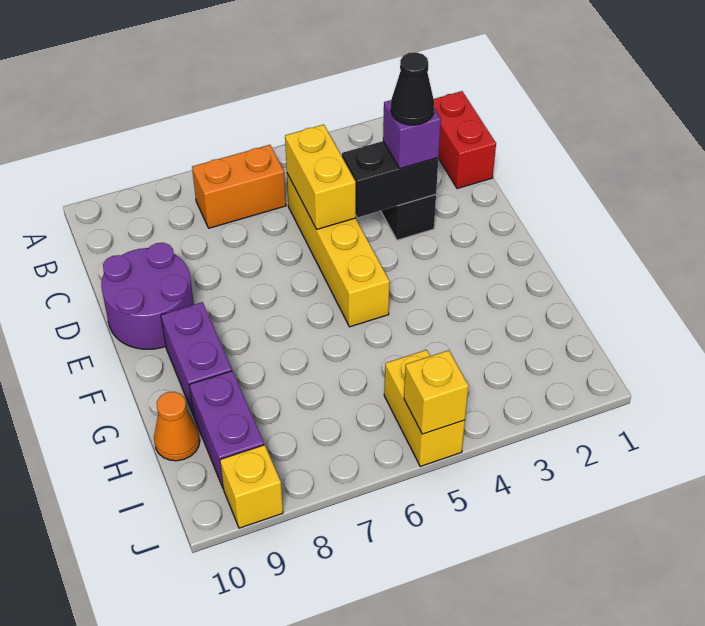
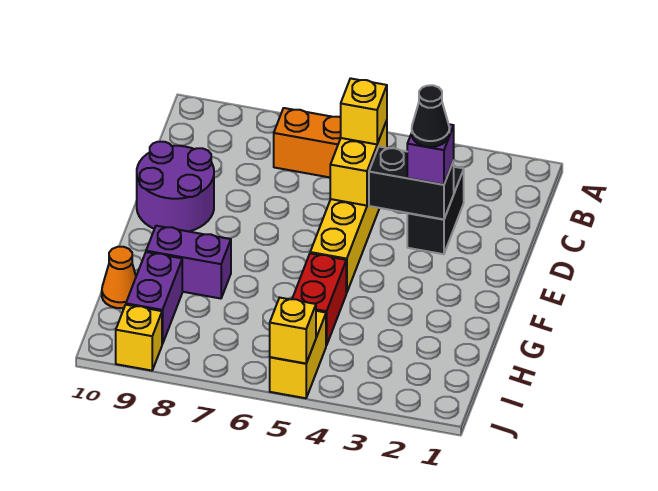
red 1x2 brick [434,91,496,189] -> red 1x2 brick moved to [292,253,346,346]
none -> yellow 1x1 brick [341,78,387,144]
purple 1x2 brick [161,302,232,415] -> purple 1x2 brick turned to [146,226,231,299]

